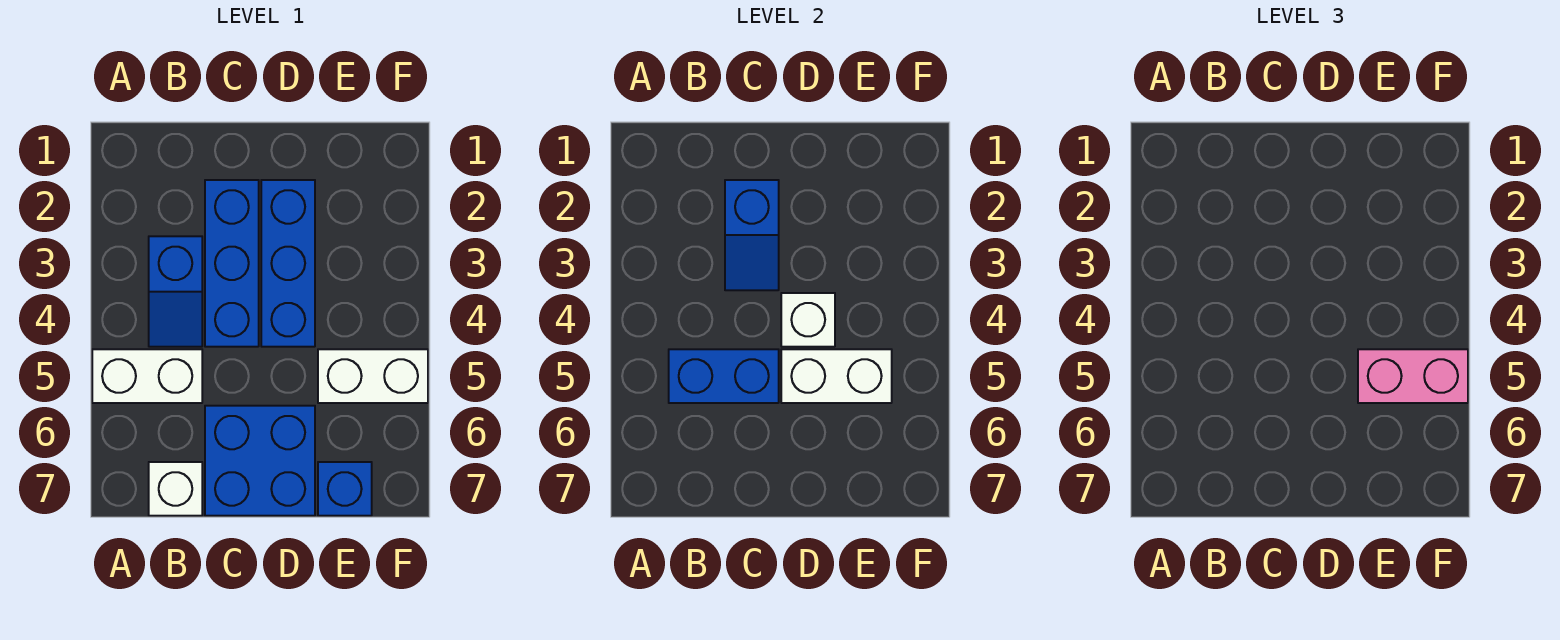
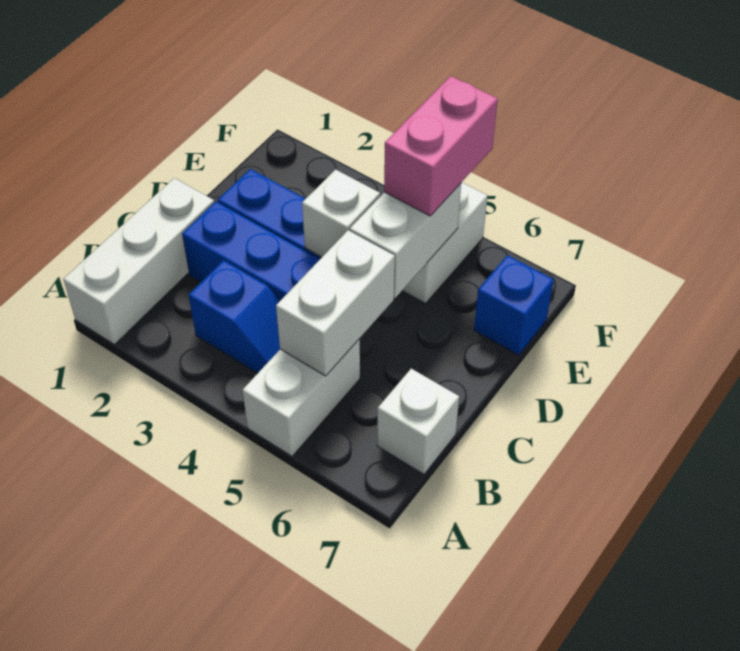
none -> white 1x3 brick [63,178,214,345]
blue 1x2 brick [669,349,779,403] -> white 1x2 brick [276,230,395,376]
blue 1x2 slope [725,180,779,290] -> none
blue 2x2 brick [205,406,315,516] -> none

